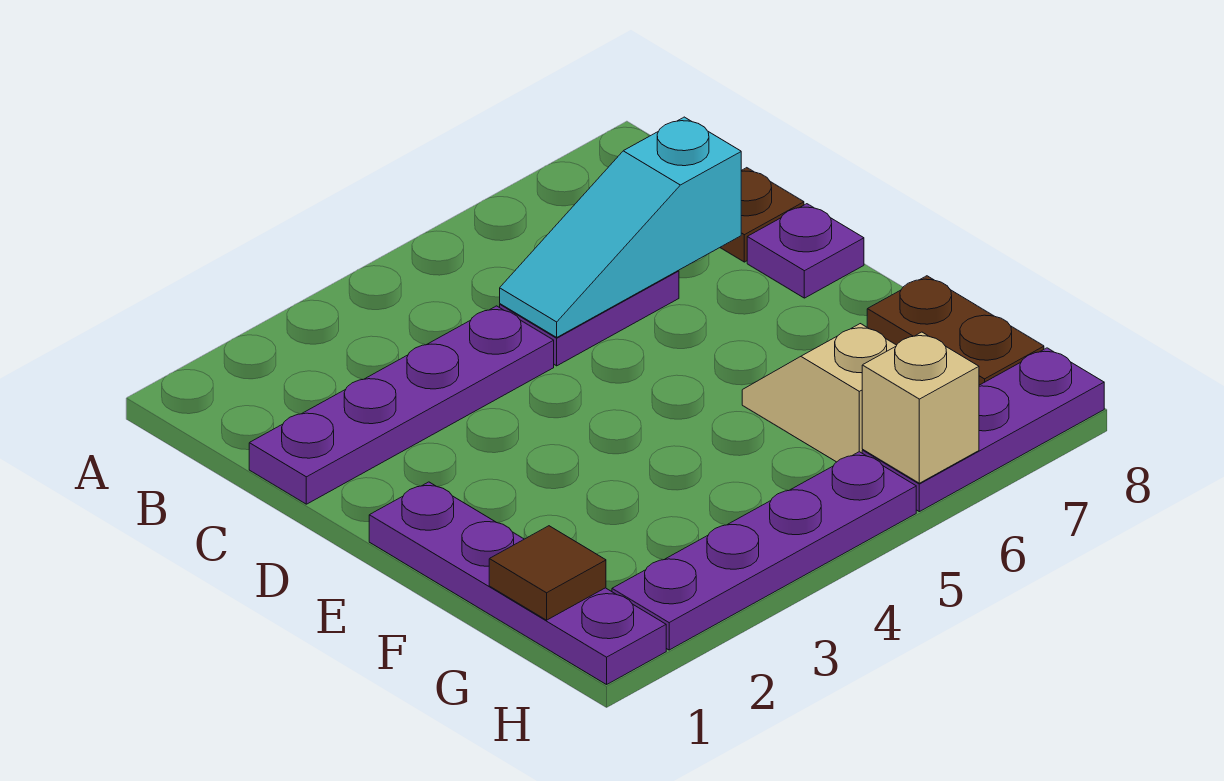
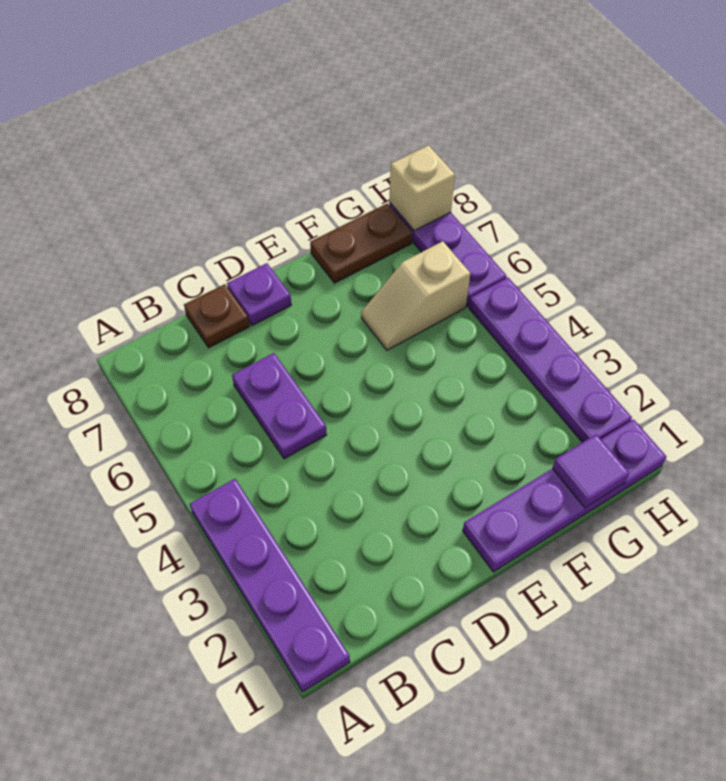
purple 1x4 plate [249,306,554,504] -> purple 1x4 plate moved to [190,479,350,692]
cyan 1x3 slope [500,117,741,337] -> none
brown 1x1 tile [489,526,606,620] -> purple 1x1 tile [552,434,629,508]
tan 1x1 brick [862,332,979,483] -> tan 1x1 brick moved to [389,145,455,231]

